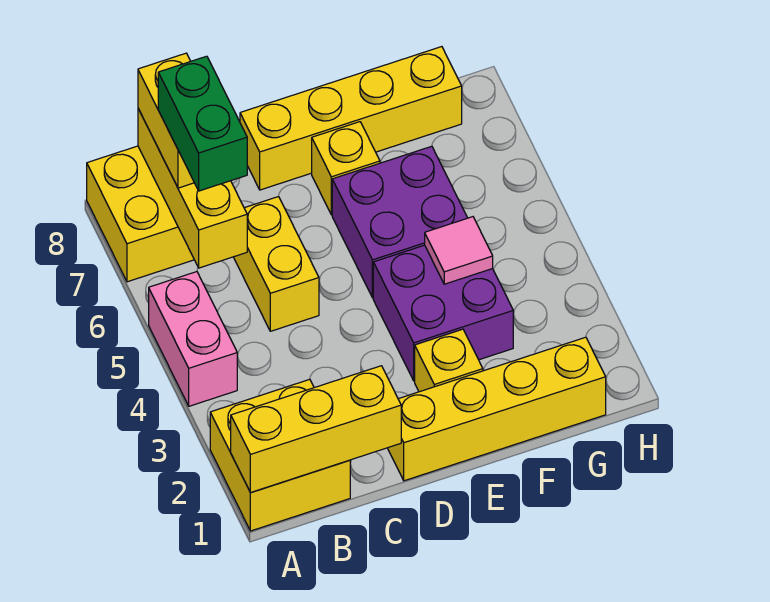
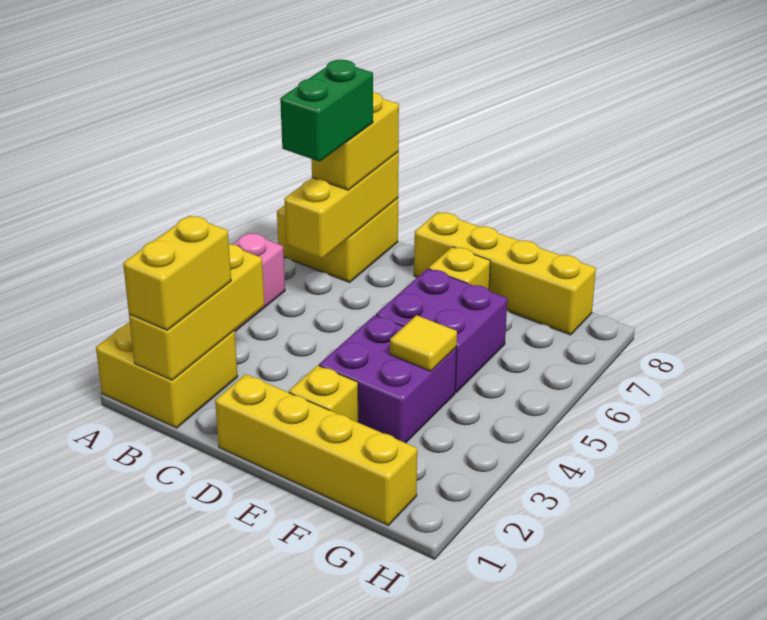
yellow 1x3 brick [231,366,401,493] -> yellow 1x3 brick turned to [129,244,264,380]
yellow 1x2 brick [234,197,319,331] -> yellow 1x2 brick moved to [123,216,231,330]
pink 1x1 tile [425,217,493,284] -> yellow 1x1 tile [390,315,457,371]

